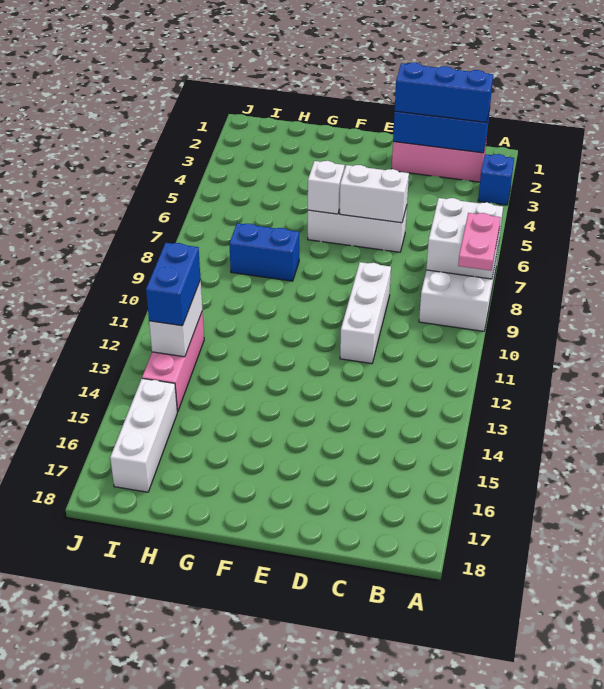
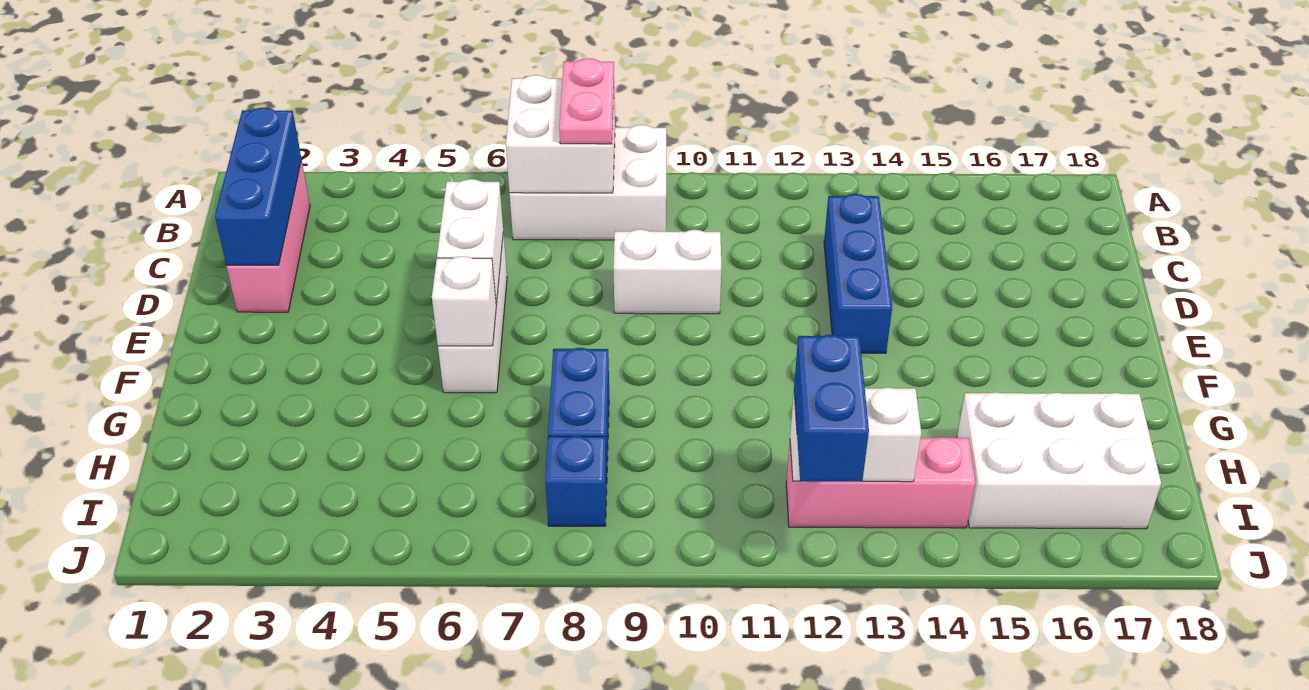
blue 1x1 brick [478,154,514,205] -> blue 1x1 brick moved to [545,436,607,526]
pink 1x2 plate [458,213,501,271] -> pink 1x2 plate turned to [559,58,614,144]
blue 1x3 brick [395,63,493,123] -> blue 1x3 brick moved to [824,194,892,353]
white 1x3 brick [340,262,391,364] -> white 1x2 brick [613,229,721,314]
blue 1x2 brick [146,243,201,326] -> blue 1x2 brick turned to [794,335,869,482]
white 1x3 brick [110,379,177,492] -> white 2x3 brick [957,392,1161,529]

